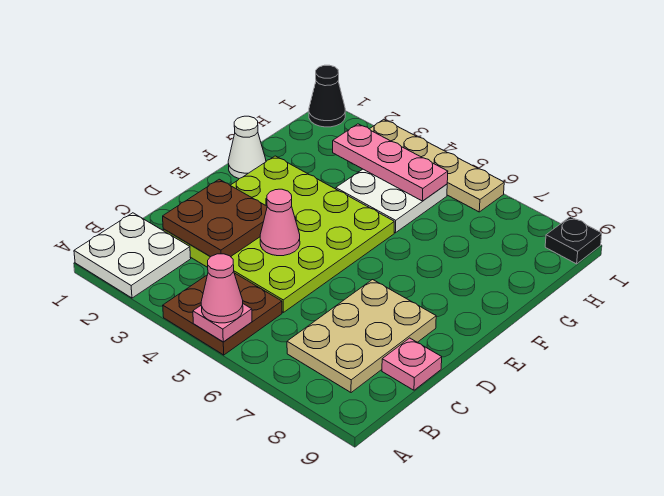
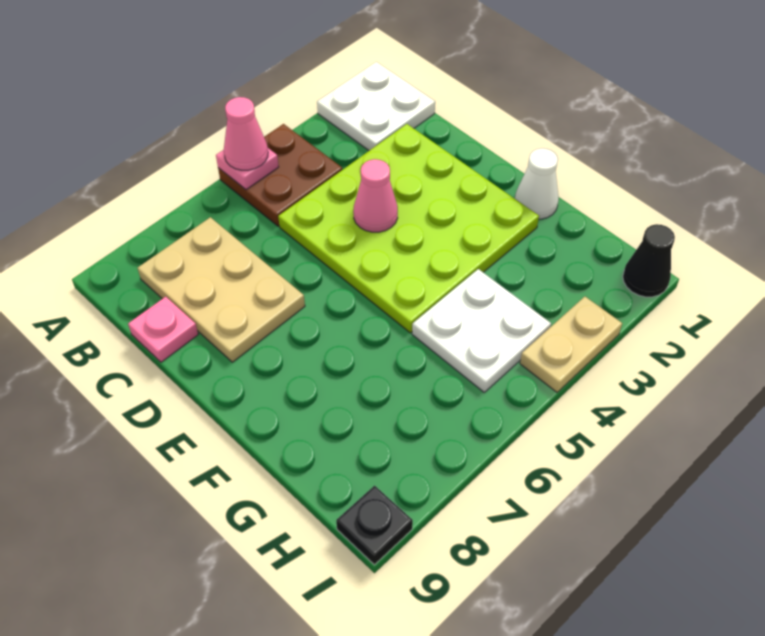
brown 2x2 plate [163,179,267,257] -> none
pink 1x3 plate [333,124,448,201] -> none
tan 1x4 plate [370,119,504,212] -> tan 1x2 plate [520,297,622,392]

